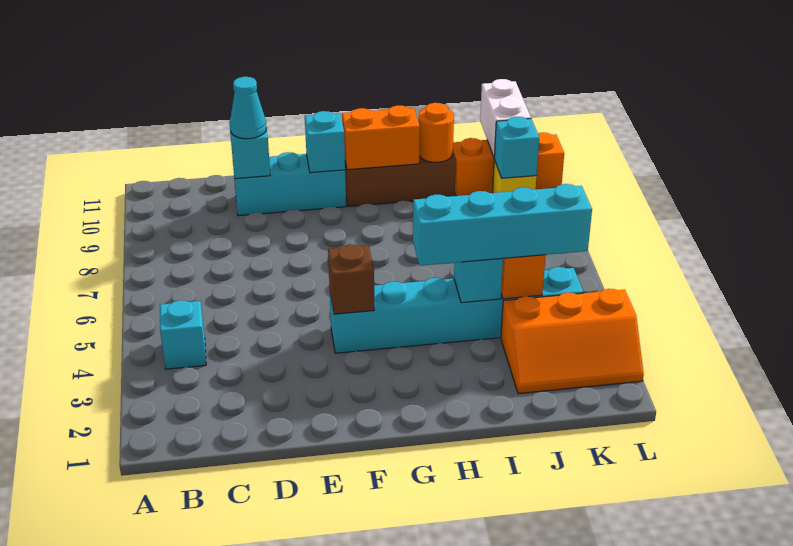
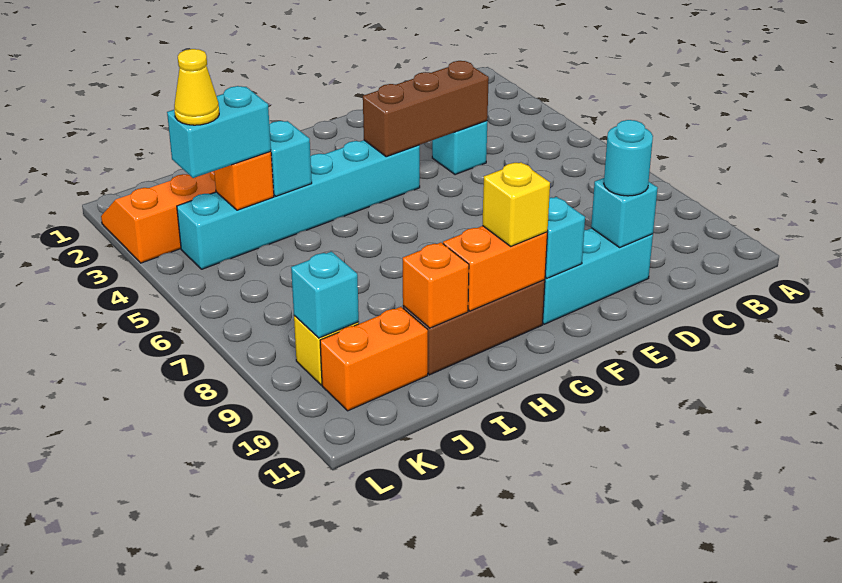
cyan 1x1 brick [160,300,206,369] -> cyan 1x1 brick moved to [432,121,487,175]
cyan 1x1 cone [230,77,267,139] -> cyan 1x1 round brick [604,120,653,196]
brown 1x1 brick [328,244,374,314] -> brown 1x3 brick [363,61,489,157]
none -> yellow 1x1 brick [483,162,550,246]
cyan 1x4 brick [413,184,592,266] -> cyan 1x2 brick [167,86,271,178]
orange 1x1 round brick [419,103,454,162] -> orange 1x1 brick [403,243,469,328]
orange 1x3 brick [453,133,564,196] -> orange 1x2 brick [320,307,428,411]
none -> yellow 1x1 cone [174,49,219,125]
white 1x2 brick [480,79,531,157] -> none

